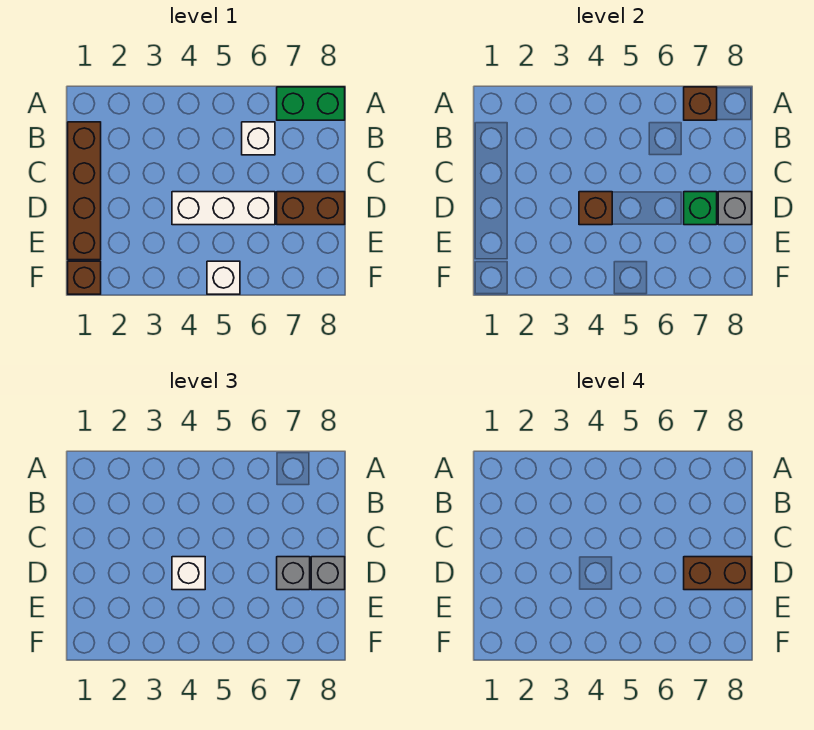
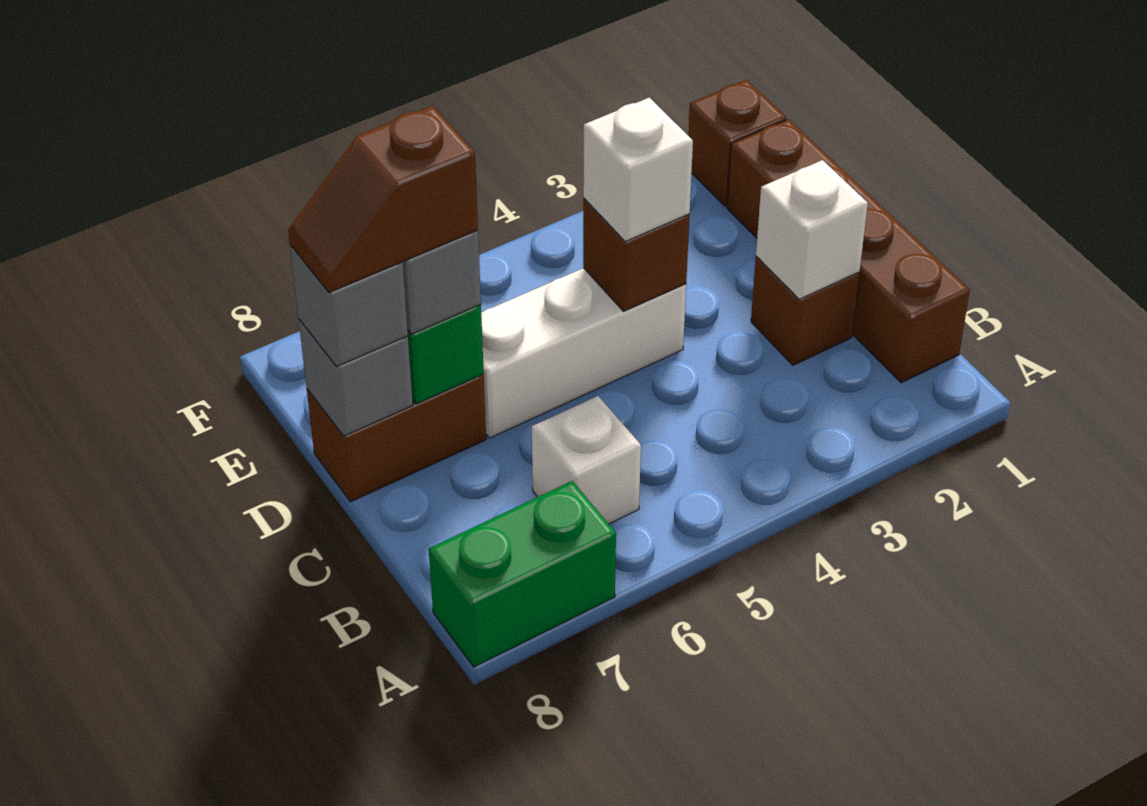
brown 1x1 brick [684,87,717,120] -> brown 1x1 brick moved to [751,256,859,365]
brown 1x2 brick [684,557,752,590] -> brown 1x2 slope [288,106,478,293]
white 1x1 brick [207,261,240,294] -> white 1x1 brick moved to [756,160,868,299]

